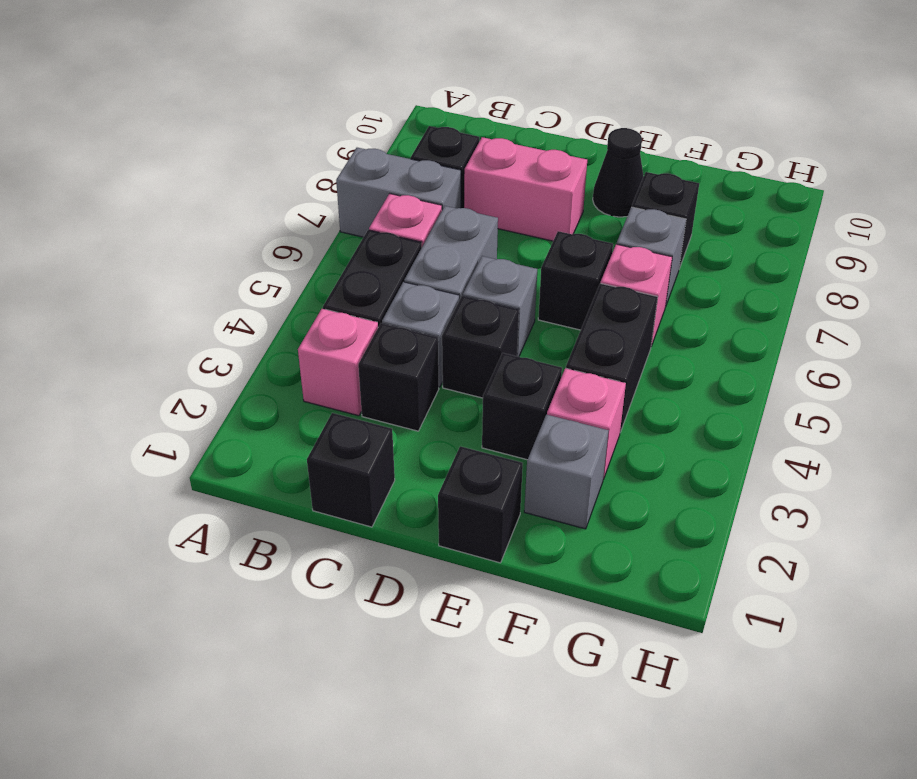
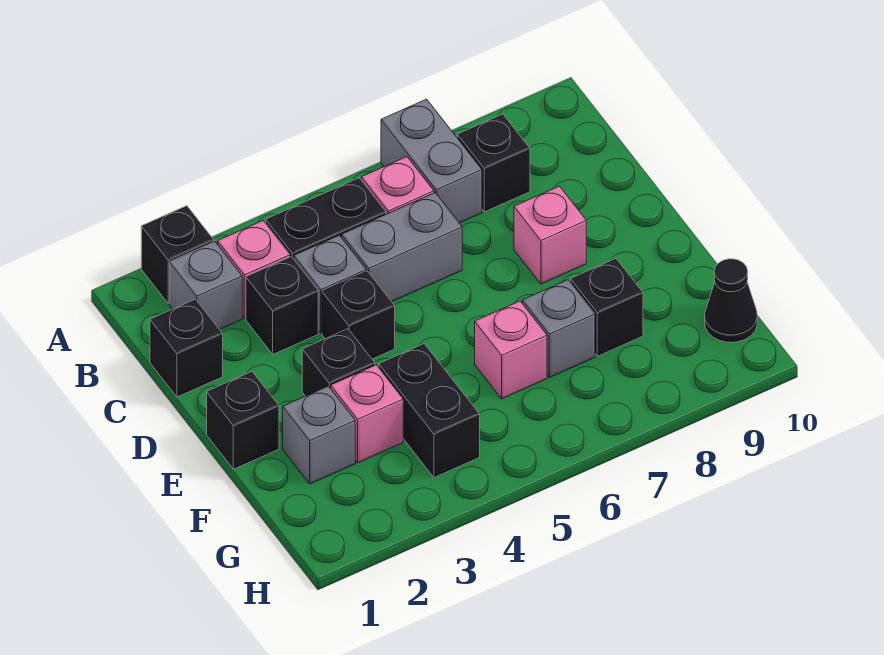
pink 1x2 brick [464,137,587,241] -> pink 1x1 brick [514,186,586,284]
grey 1x1 brick [463,256,537,357] -> grey 1x1 brick moved to [170,242,242,329]
black 1x1 brick [538,231,613,330] -> black 1x1 brick moved to [141,206,214,303]
black 1x1 cone [593,128,644,217] -> black 1x1 cone moved to [705,259,757,342]
black 1x2 brick [566,283,658,432] -> black 1x2 brick turned to [379,344,480,477]

